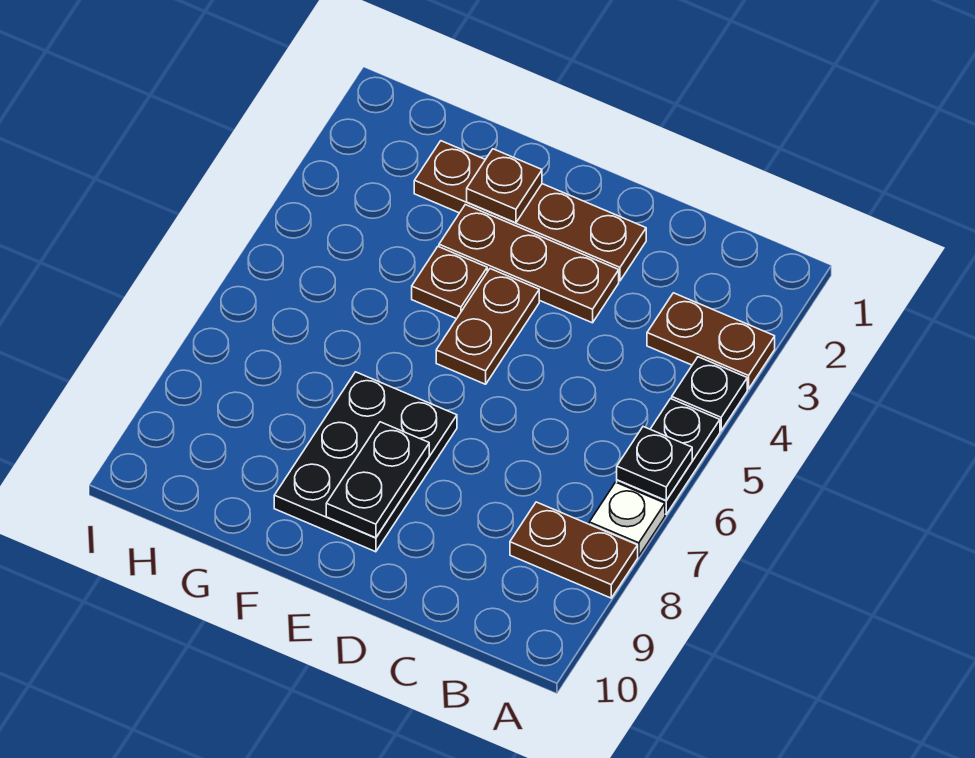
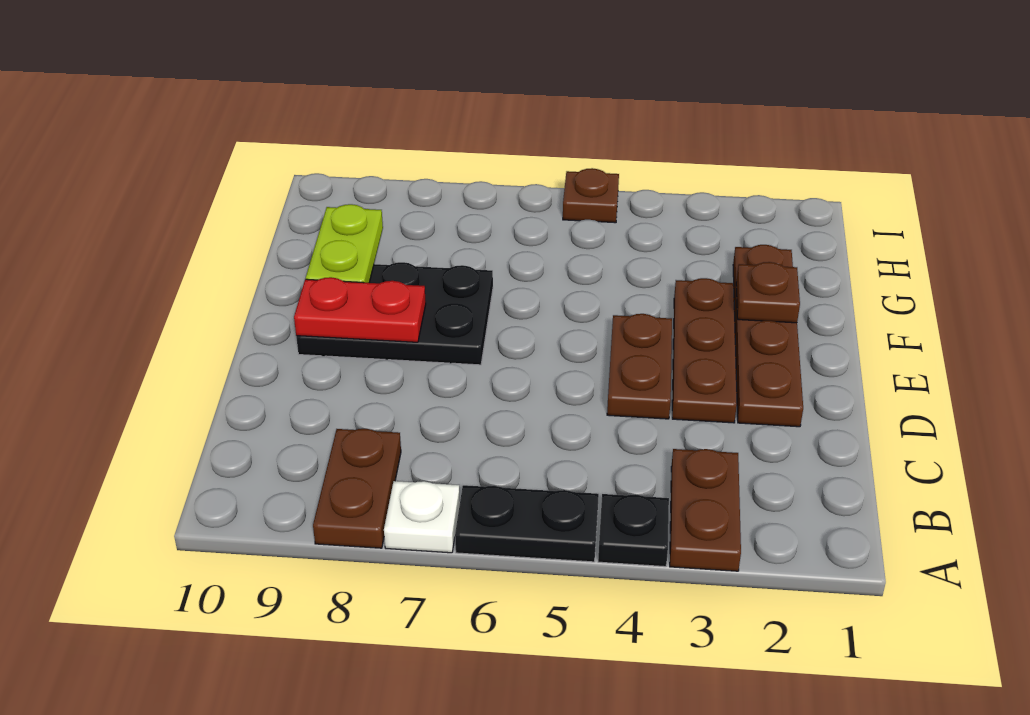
black 1x1 plate [617,427,692,501] -> none
brown 1x2 plate [436,269,539,384] -> brown 1x2 plate turned to [607,314,672,419]
black 1x2 plate [326,422,429,538] -> red 1x2 plate [294,277,426,342]
brown 1x1 plate [412,247,487,319] -> brown 1x1 plate moved to [563,168,619,223]
none -> lime 1x2 plate [306,204,383,283]

